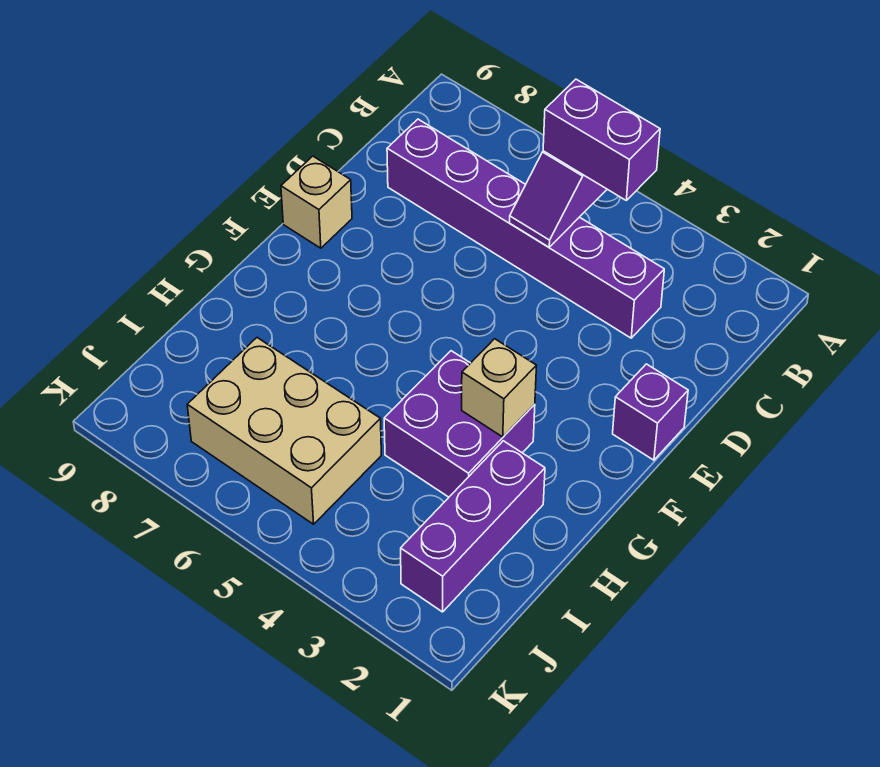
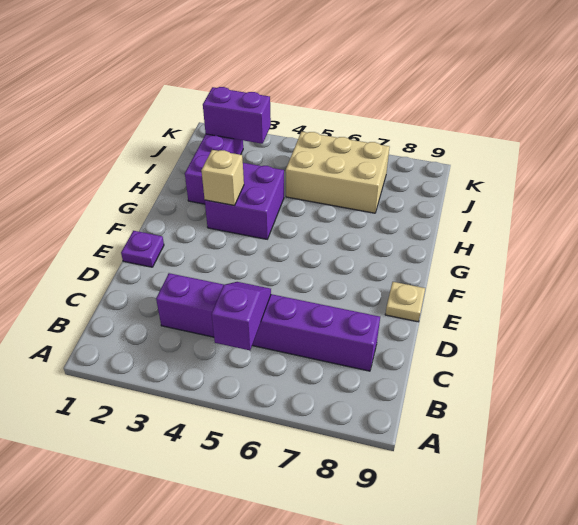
purple 1x2 brick [543,79,660,200] -> purple 1x2 brick moved to [203,87,271,144]
purple 1x1 brick [613,364,688,460] -> purple 1x1 plate [121,231,164,267]
tan 1x1 brick [281,156,352,248] -> tan 1x1 plate [385,282,425,322]

